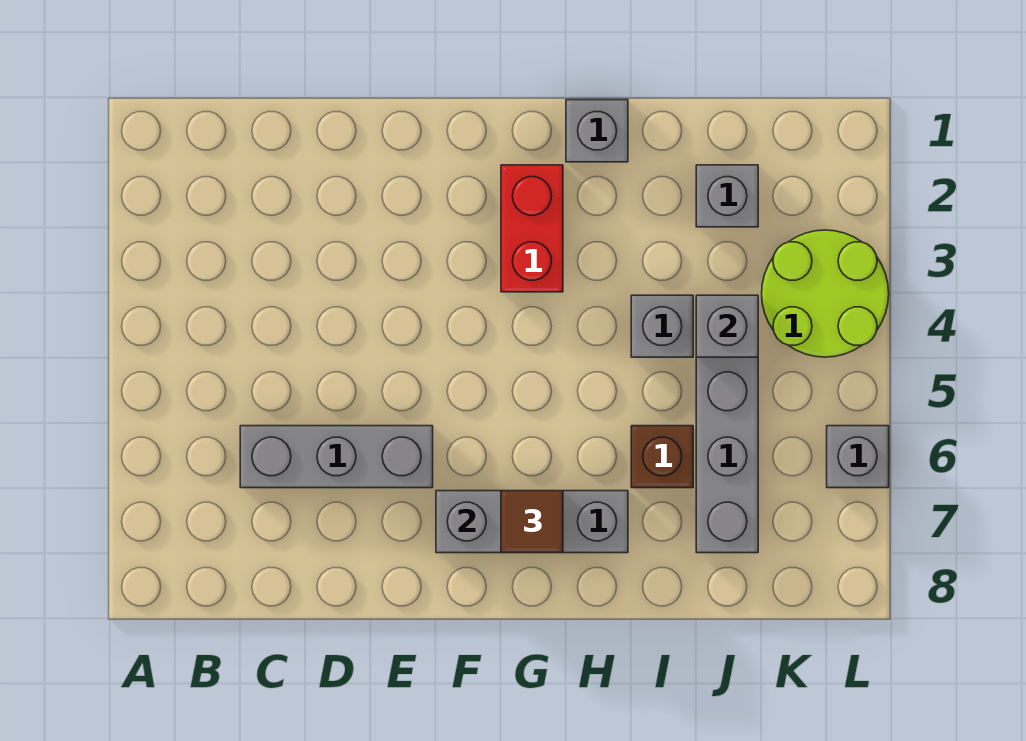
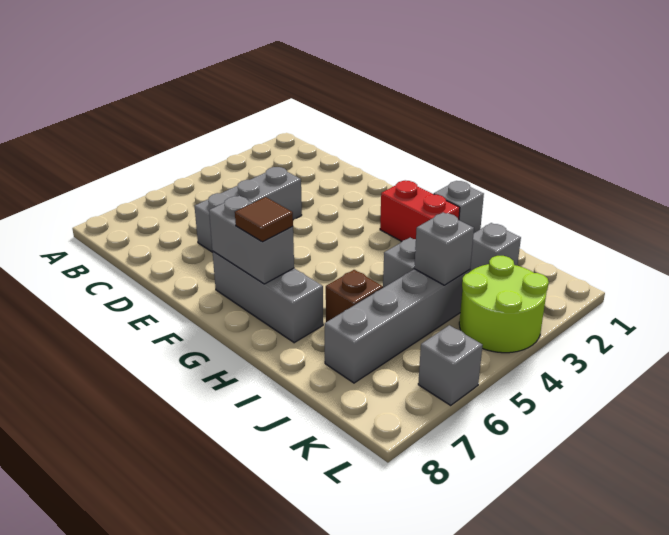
grey 1x3 brick [240,426,433,488] -> grey 1x3 brick turned to [195,167,302,252]
red 1x2 brick [501,165,563,292] -> red 1x2 brick turned to [380,181,460,241]

